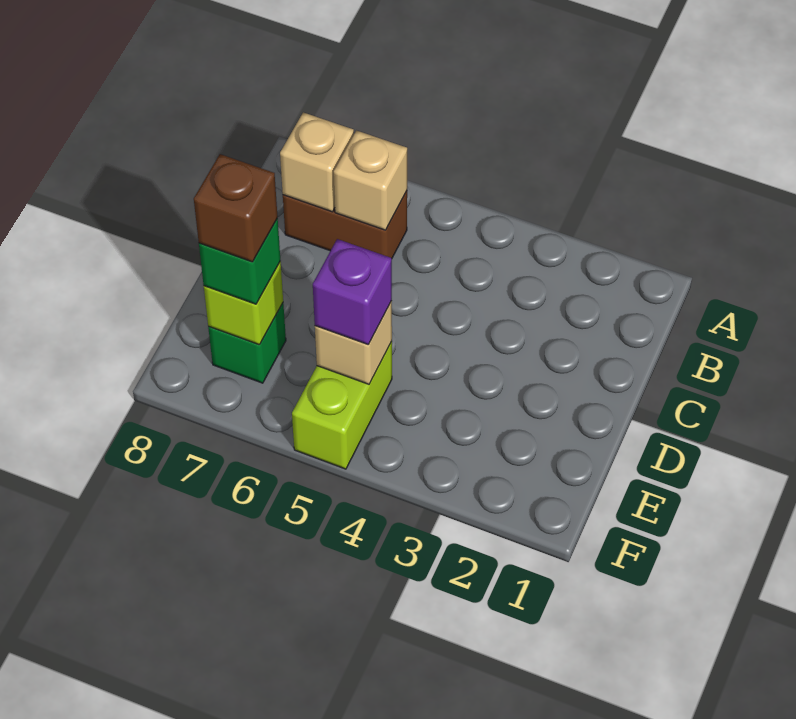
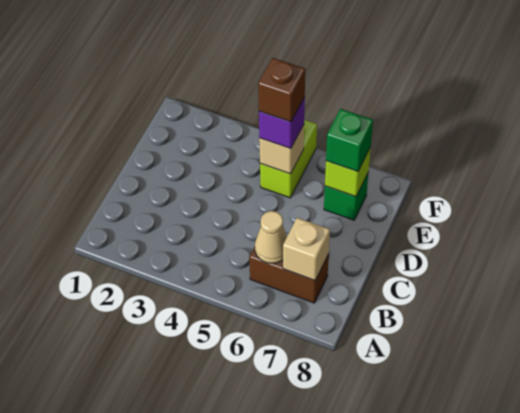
tan 1x1 brick [334,131,407,230] -> tan 1x1 cone [255,211,287,263]
brown 1x1 brick [194,154,278,262] -> brown 1x1 brick moved to [258,58,305,122]

